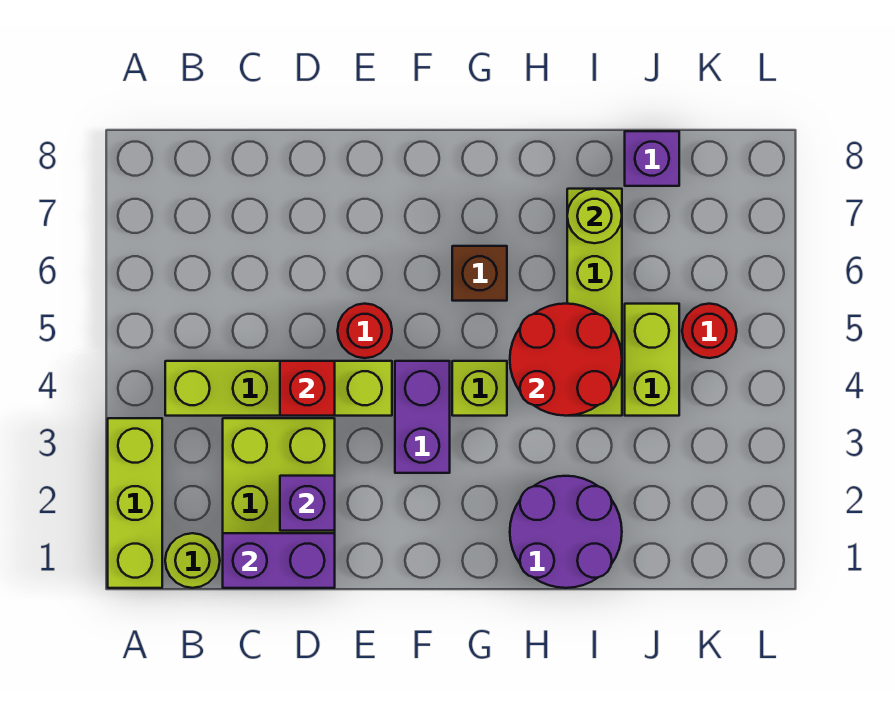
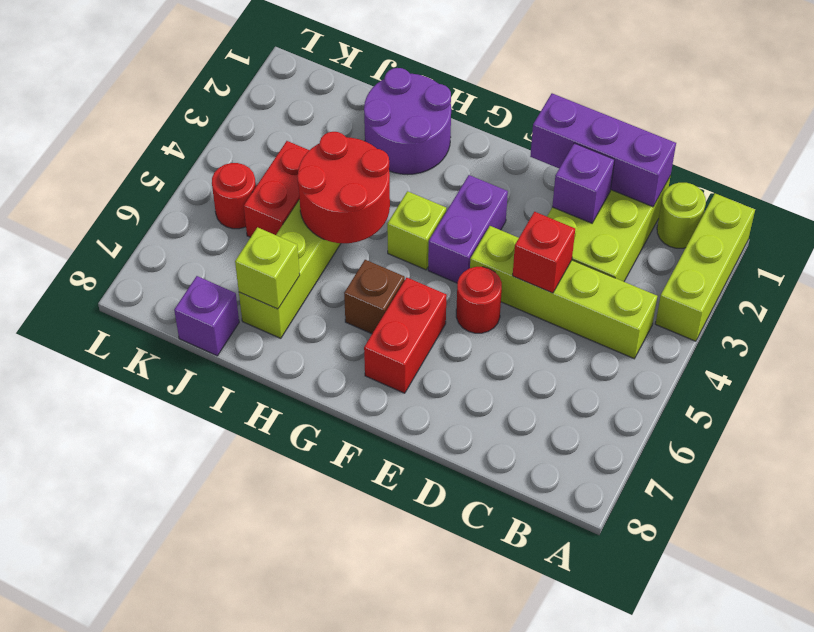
purple 1x2 brick [223,533,335,588] -> purple 1x3 brick [530,93,676,207]
none -> red 1x2 brick [364,278,447,393]
lime 1x1 round brick [567,189,622,243] -> lime 1x1 brick [235,227,300,309]
lime 1x2 brick [625,304,679,416] -> red 1x2 brick [244,141,309,237]

